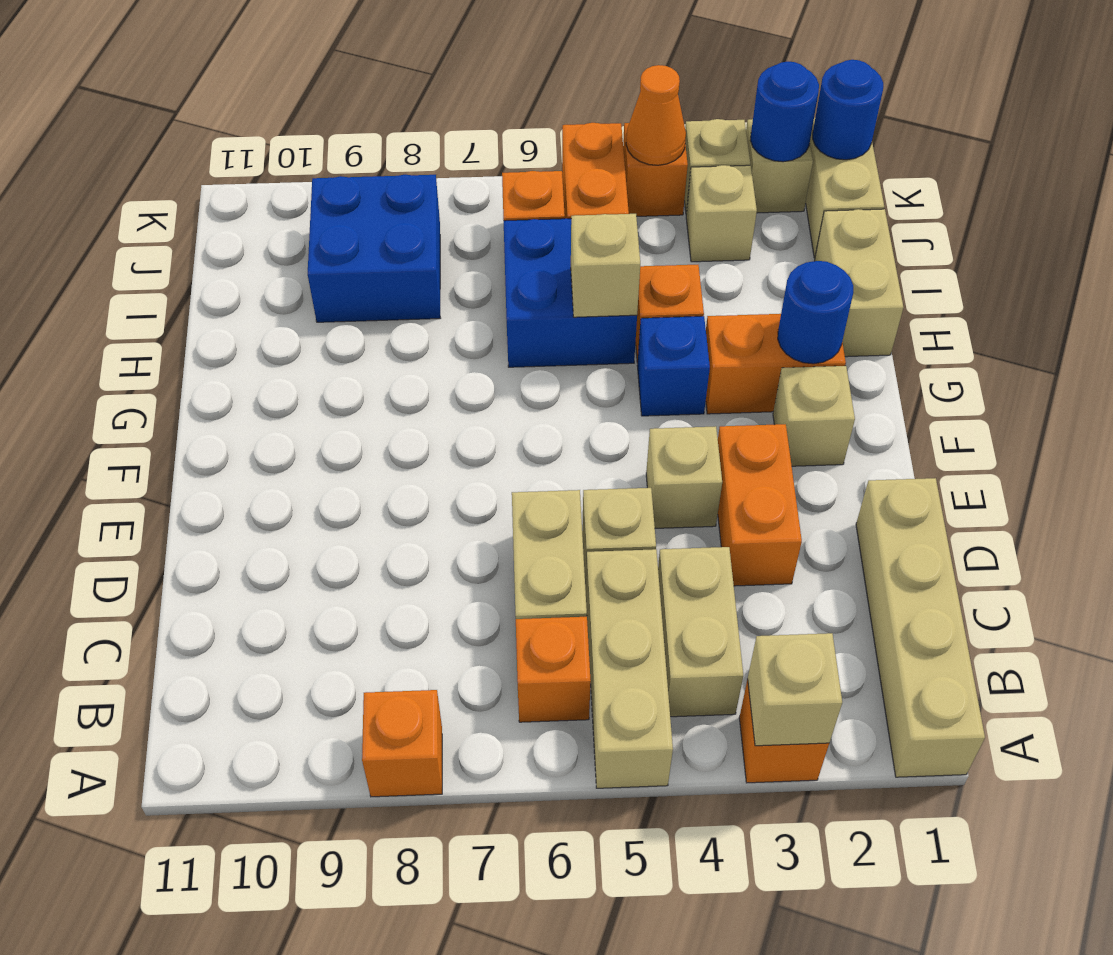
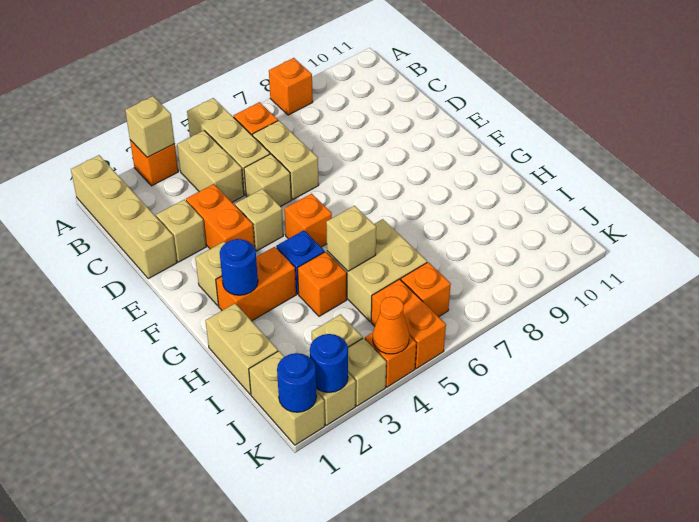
none -> tan 1x1 brick [156,200,206,262]
none -> orange 1x1 brick [284,194,332,247]
blue 2x2 brick [504,219,637,367] -> tan 2x2 brick [327,219,427,322]
blue 2x2 brick [308,175,440,322] -> none

